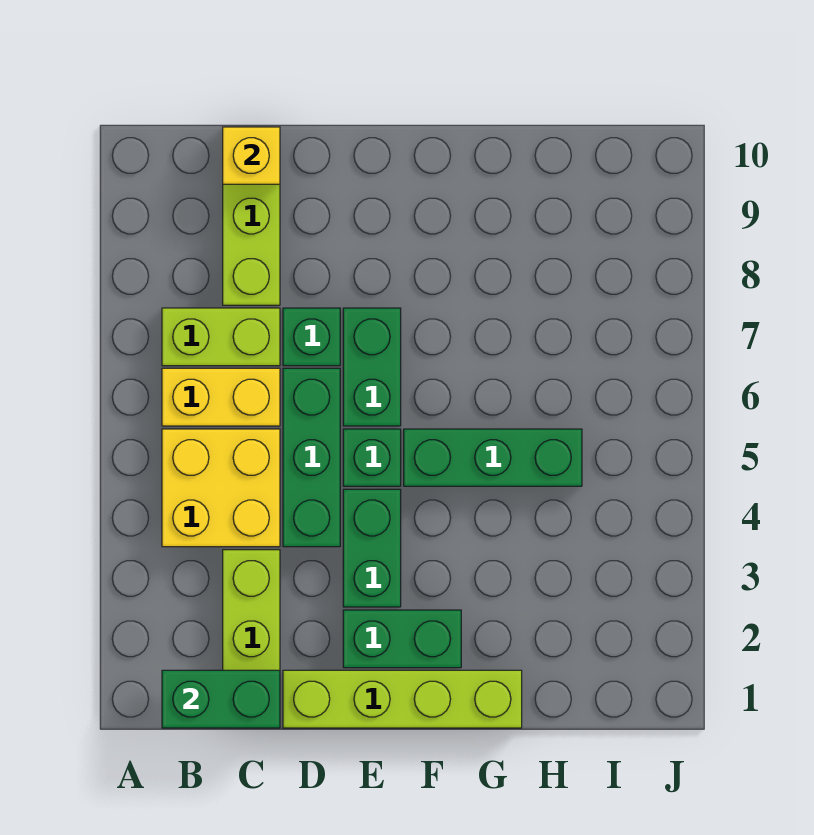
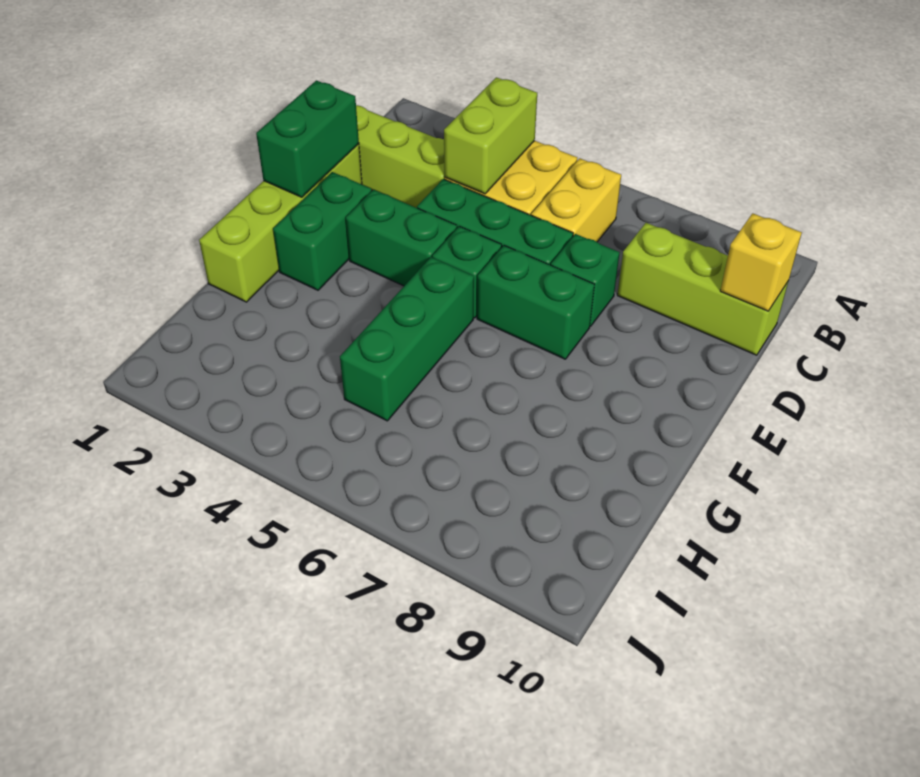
green 1x2 brick [162,670,280,728] -> green 1x2 brick moved to [256,80,359,197]
lime 1x2 brick [162,308,280,366] -> lime 1x2 brick moved to [444,77,537,194]

